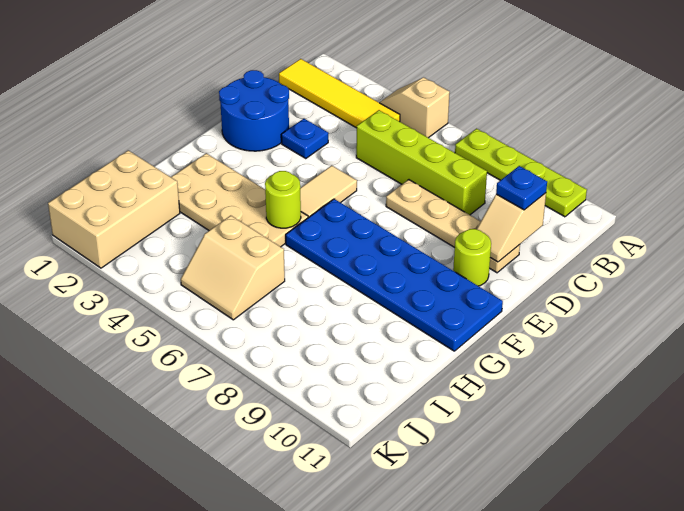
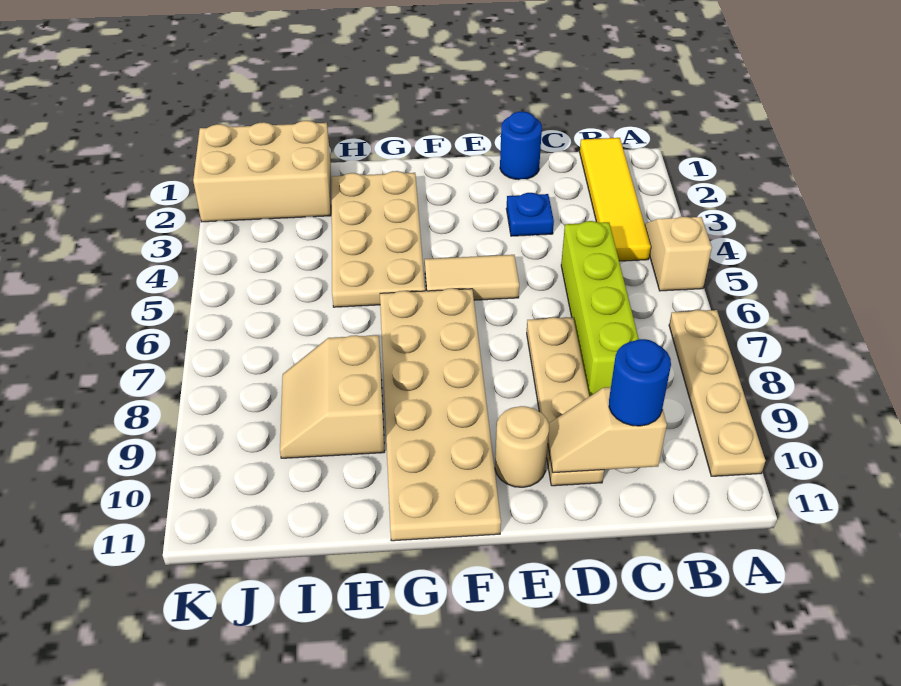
lime 1x4 plate [455,129,587,217] -> tan 1x4 plate [669,310,765,476]
blue 1x1 plate [496,166,547,210] -> blue 1x1 round brick [609,339,671,426]
blue 2x2 round brick [219,70,289,151] -> blue 1x1 round brick [500,111,542,180]
lime 1x1 round brick [453,229,491,286] -> tan 1x1 round brick [495,406,549,487]
blue 2x6 plate [286,199,503,351] -> tan 2x6 plate [380,288,501,541]
lime 1x1 round brick [265,171,301,228] -> none
tan 2x2 slope [181,216,285,320] -> tan 2x2 slope moved to [280,335,385,458]

